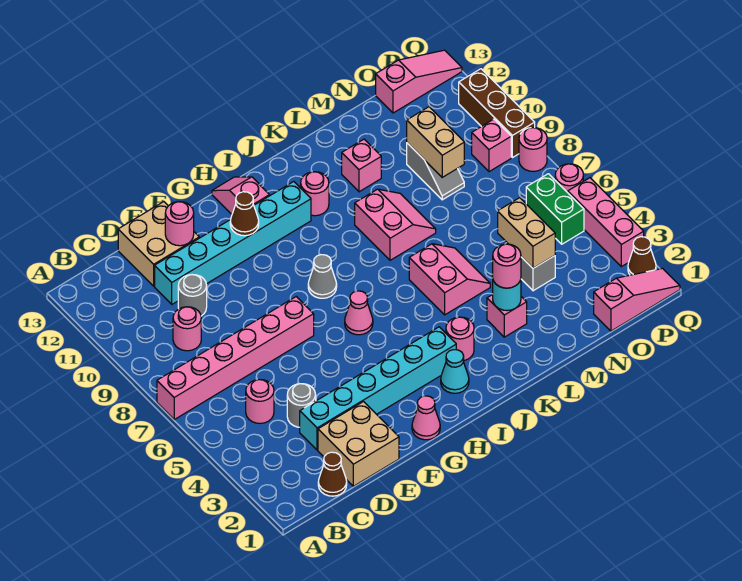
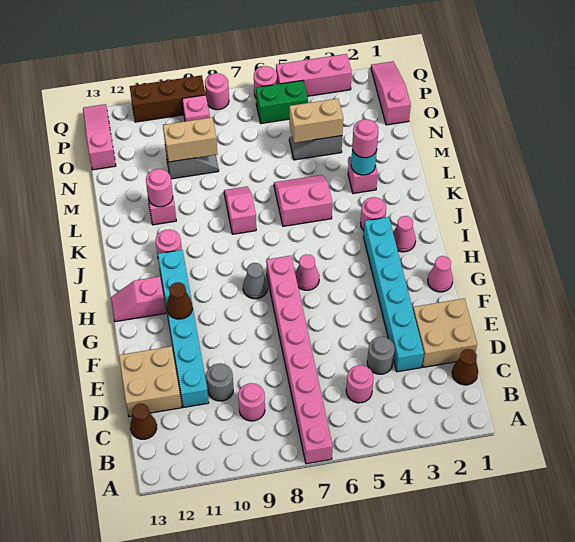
pink 1x6 brick [157,297,314,419] -> pink 1x8 brick [266,256,333,464]
pink 1x1 round brick [165,202,194,246] -> pink 1x1 round brick moved to [146,169,173,207]
cyan 1x1 cone [441,350,469,393] -> pink 1x1 cone [393,216,416,252]
pink 2x2 slope [355,189,436,260] -> pink 1x2 slope [224,186,256,234]
brown 1x1 cone [628,237,656,275] -> brown 1x1 cone moved to [130,404,157,439]

